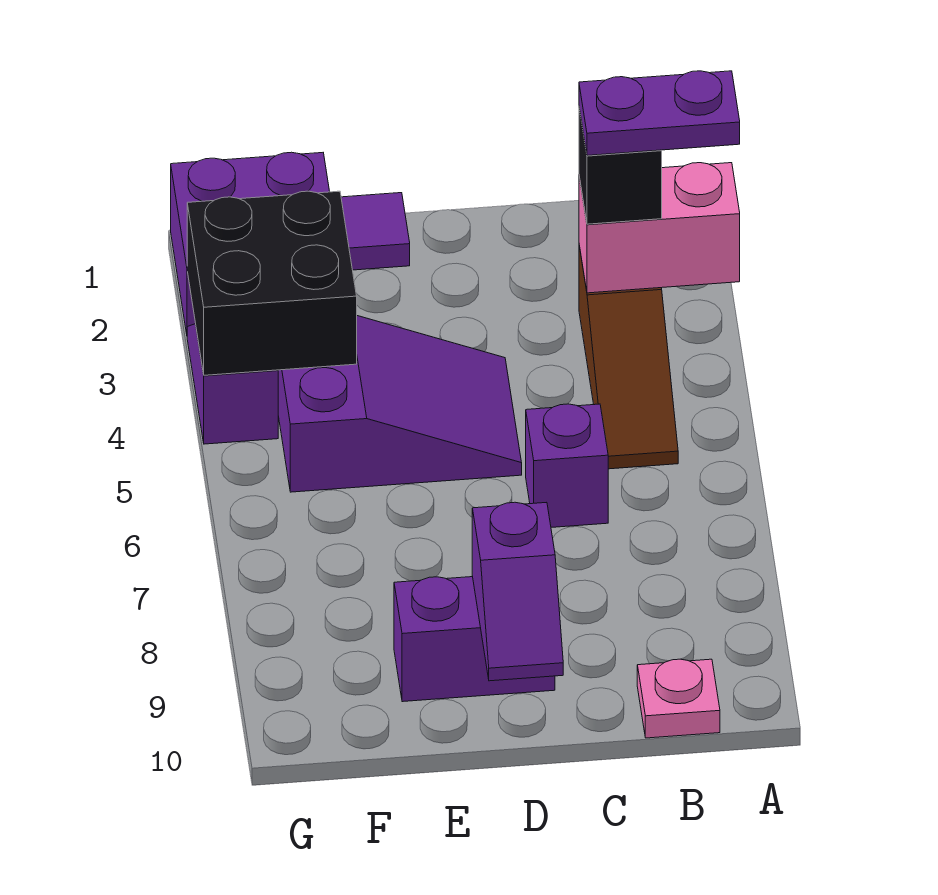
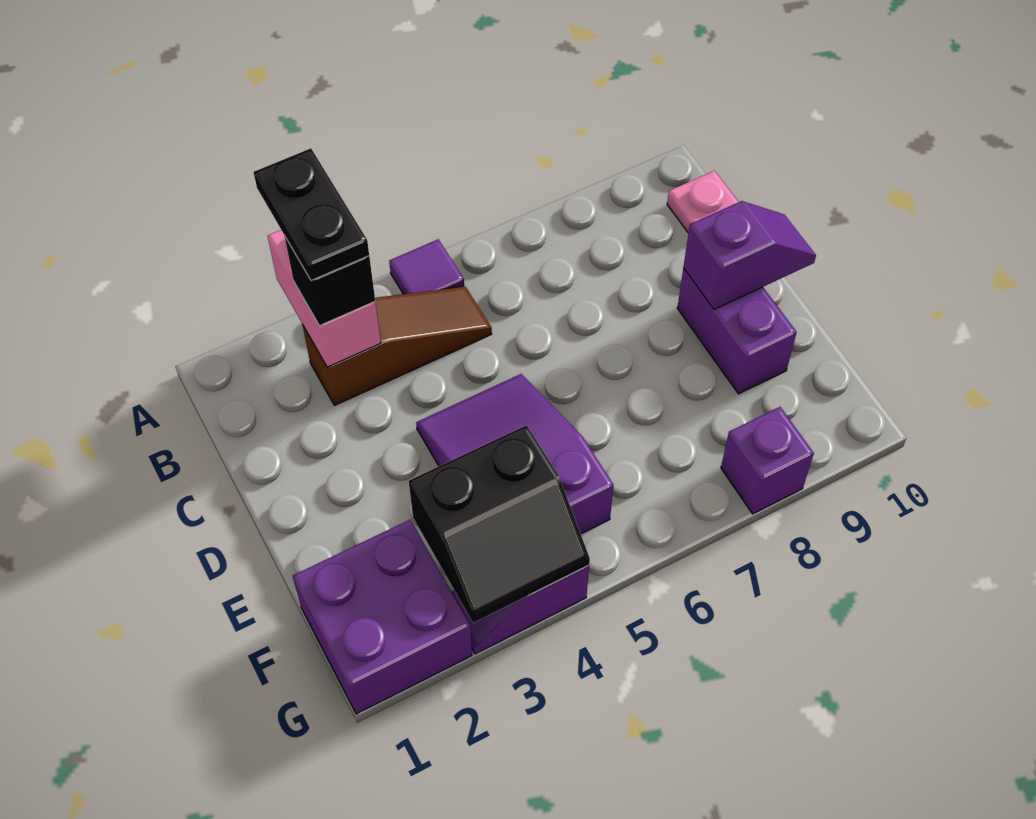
purple 1x2 plate [579,71,740,156] -> black 1x2 plate [254,148,369,280]
purple 1x1 brick [526,404,608,527] -> purple 1x1 brick moved to [721,407,814,514]
purple 1x1 tile [341,193,410,270] -> purple 1x1 tile moved to [389,239,464,294]
black 2x2 brick [187,191,357,375] -> black 2x2 slope [409,425,590,623]

